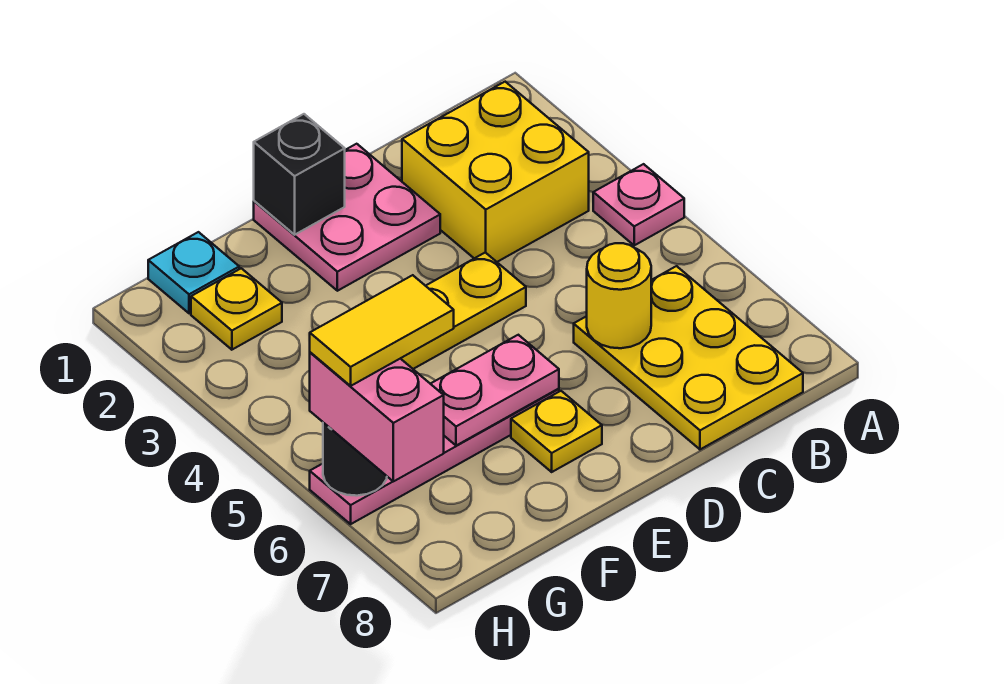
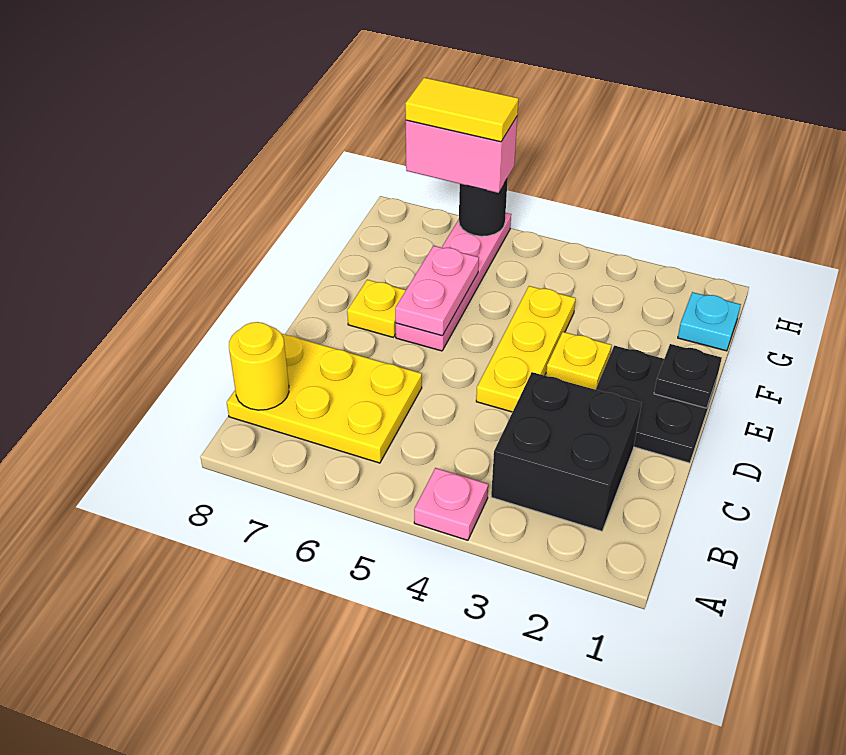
yellow 2x2 brick [402,82,589,262] -> black 2x2 brick [491,372,641,531]
yellow 1x1 round brick [587,243,651,348] -> yellow 1x1 round brick moved to [229,322,289,410]
pink 2x2 plate [254,144,440,291] -> black 2x2 plate [596,346,717,463]
black 1x1 brick [254,114,345,235] -> black 1x1 plate [654,344,722,408]
yellow 1x1 plate [191,268,282,350] -> yellow 1x1 plate moved to [546,332,612,390]
yellow 1x2 tile [310,275,454,386] -> yellow 1x2 tile turned to [405,78,519,142]

